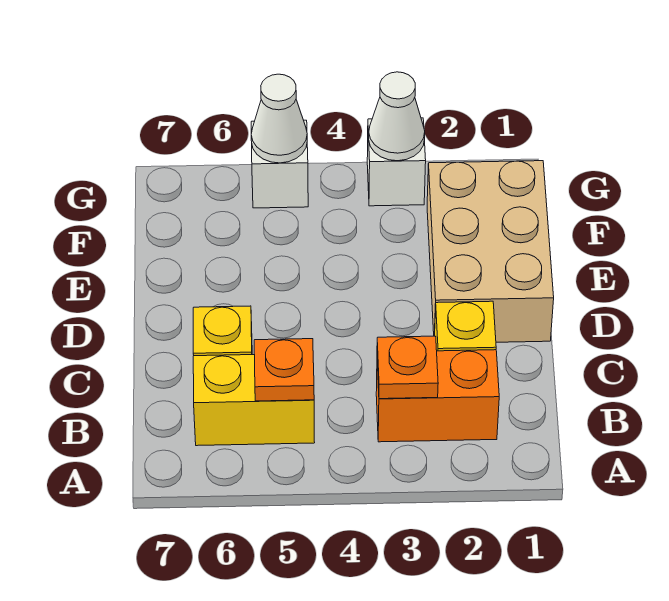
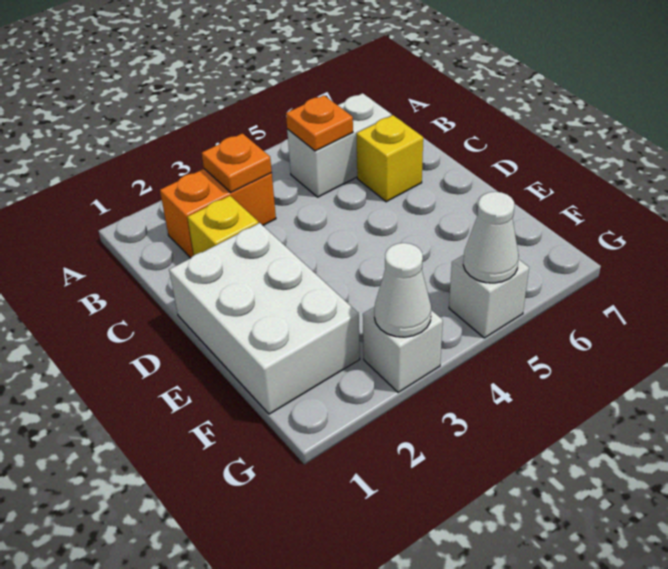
yellow 1x2 brick [193,355,315,446] -> white 1x2 brick [287,93,392,197]
tan 2x3 brick [427,161,554,342] -> white 2x3 brick [169,223,360,414]

